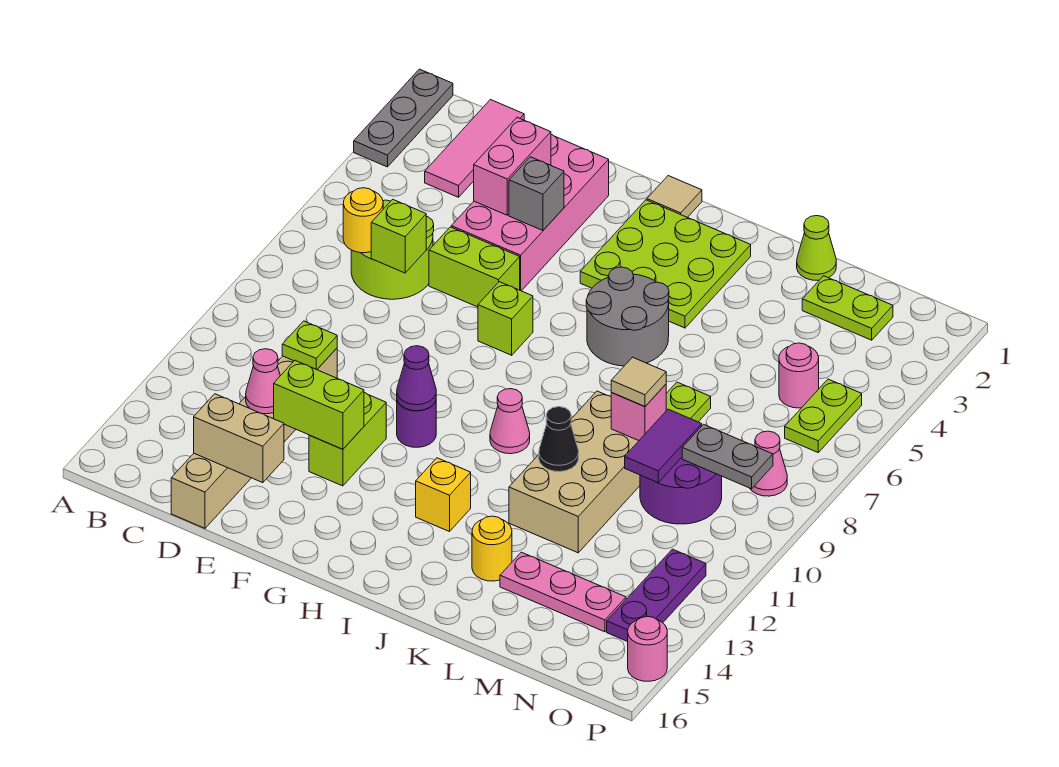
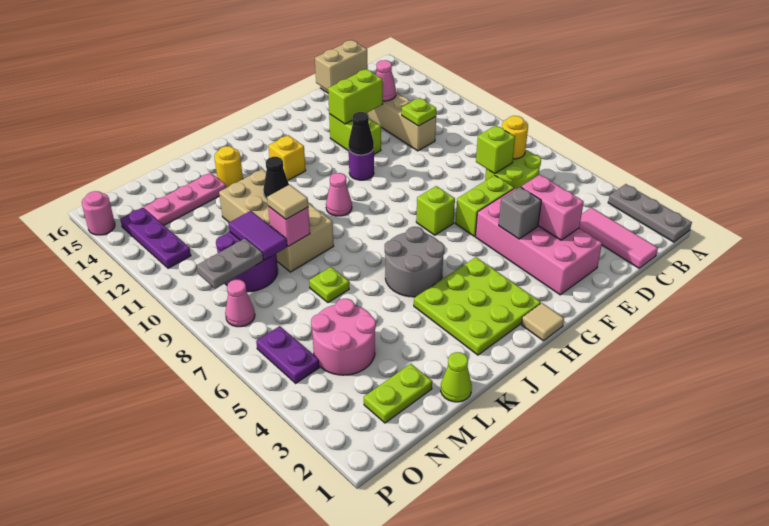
purple 1x1 cone [397,346,436,411] -> black 1x1 cone [348,112,374,155]
pink 1x1 round brick [779,343,819,408] -> pink 2x2 round brick [311,299,376,375]
lime 1x2 plate [785,379,862,452] -> purple 1x2 plate [256,326,319,383]

